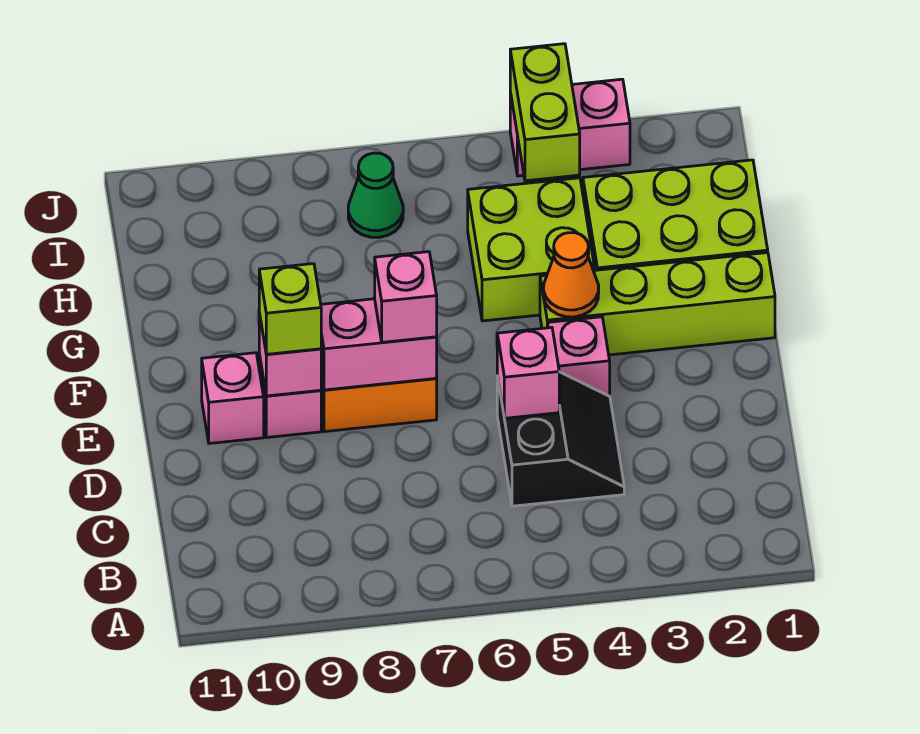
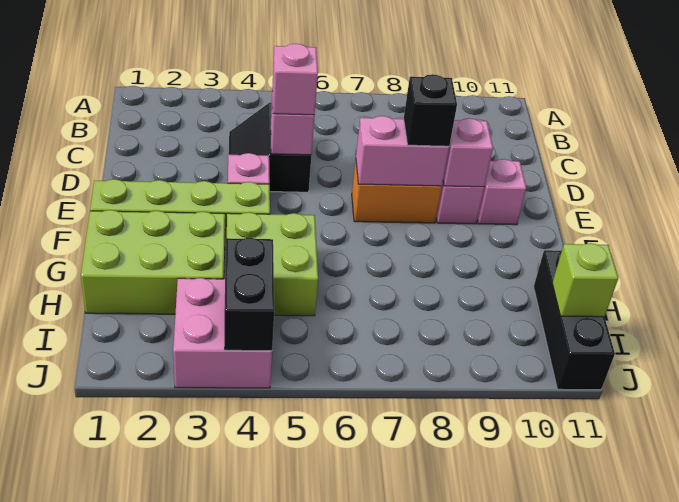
pink 1x1 brick [375,252,437,342] -> pink 1x1 brick moved to [272,44,318,115]
none -> black 1x1 brick [404,74,457,146]
lime 1x1 brick [259,264,321,354] -> lime 1x1 brick moved to [552,243,618,317]
orange 1x1 cone [544,233,599,317] -> none
none -> black 1x3 brick [534,250,615,390]
lime 1x2 brick [510,44,580,181] -> black 1x2 brick [224,238,274,351]
green 1x1 cone [348,153,403,238] -> none
pink 1x2 brick [510,79,630,176] -> pink 2x2 brick [173,278,272,388]

